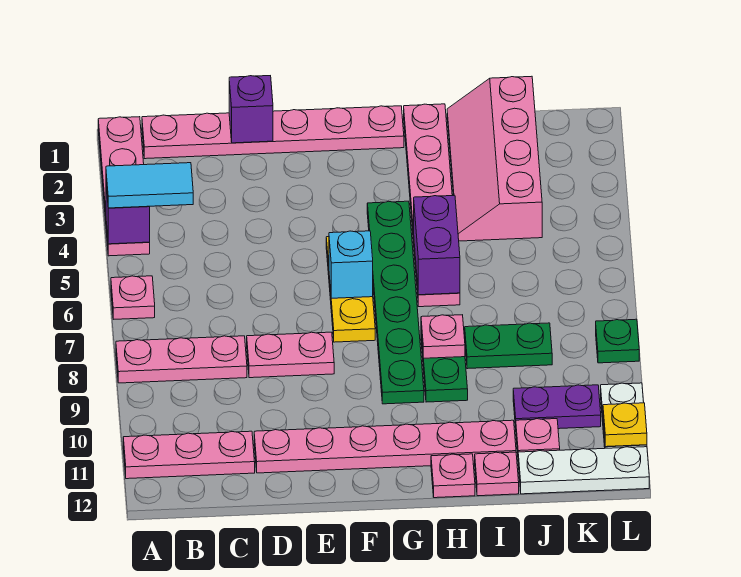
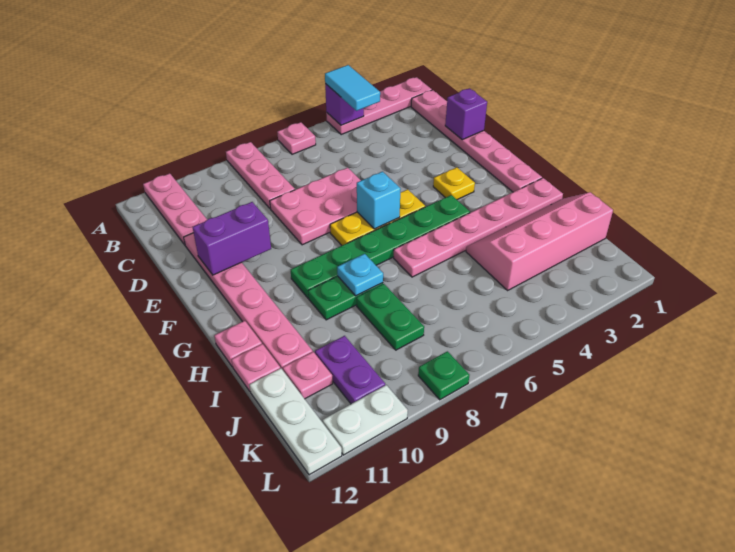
pink 1x2 plate [247,332,334,378] -> pink 2x3 plate [270,168,361,245]
purple 1x2 brick [414,195,460,295] -> purple 1x2 brick moved to [193,202,271,275]
pink 1x1 plate [421,315,465,358] -> cyan 1x1 plate [337,254,383,296]
yellow 1x1 plate [603,403,647,447] -> yellow 1x1 plate moved to [433,167,475,200]

